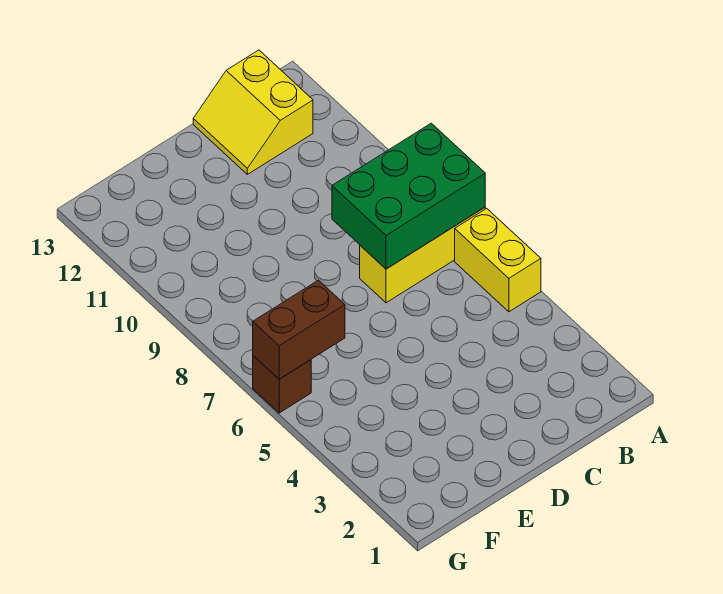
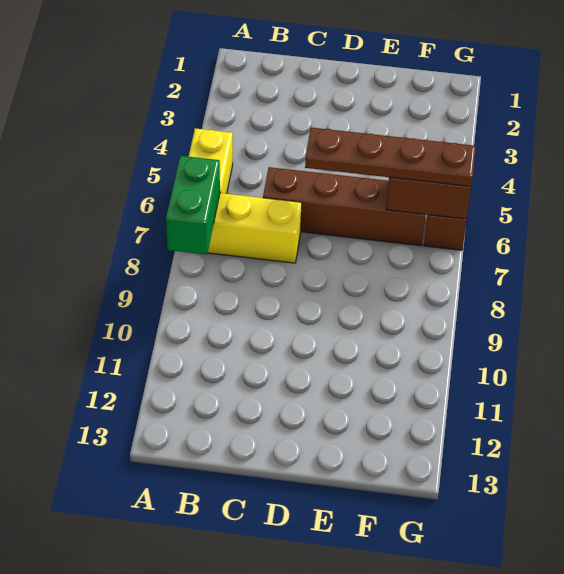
green 2x3 brick [332,123,485,269] -> green 1x2 brick [166,156,220,255]
yellow 2x2 slope [193,50,313,174] -> none
none -> brown 1x4 brick [263,167,425,246]
none -> brown 1x4 plate [305,127,476,186]

